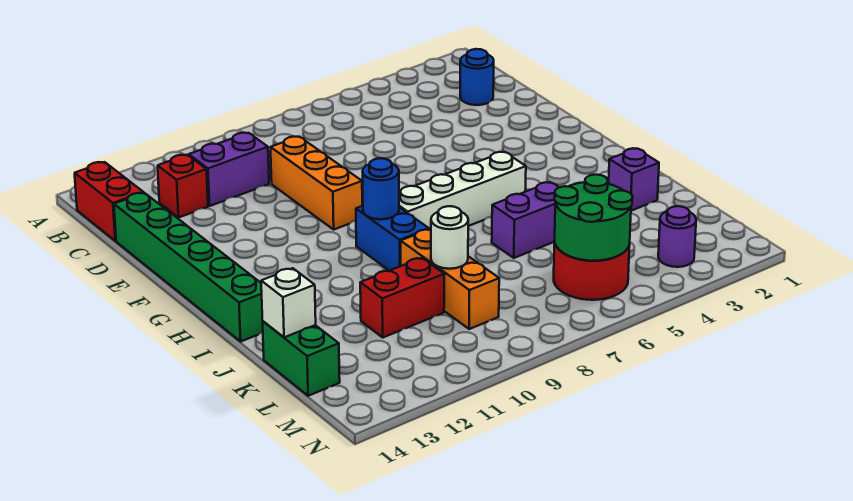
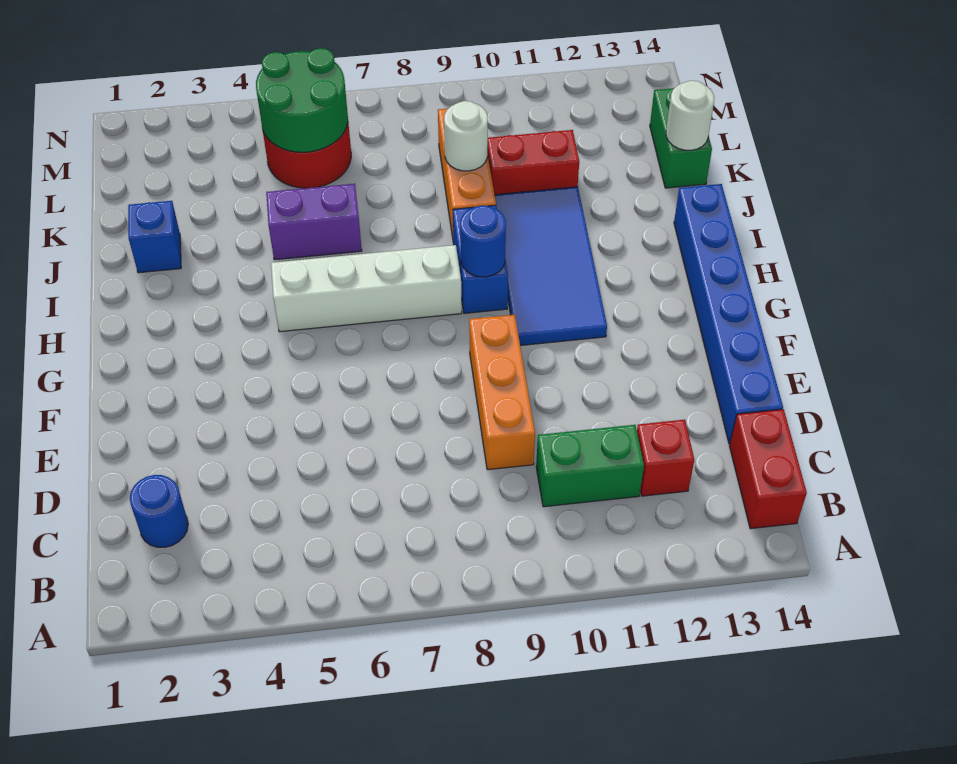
purple 1x2 brick [189,133,269,206] -> green 1x2 brick [536,425,644,507]
green 1x6 brick [114,193,263,341] -> blue 1x6 brick [674,184,783,444]
none -> blue 2x4 tile [495,187,607,346]
purple 1x1 brick [609,148,659,211] -> blue 1x1 brick [128,201,181,273]
white 1x1 brick [261,268,316,337] -> white 1x1 round brick [666,81,714,150]
purple 1x1 round brick [658,206,696,267] -> none

